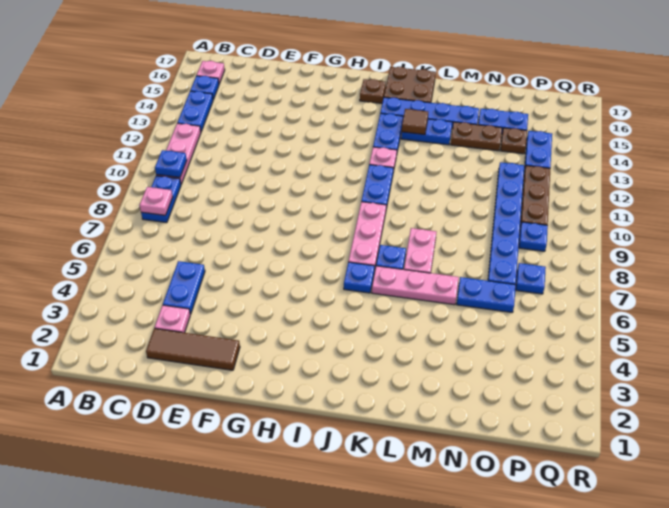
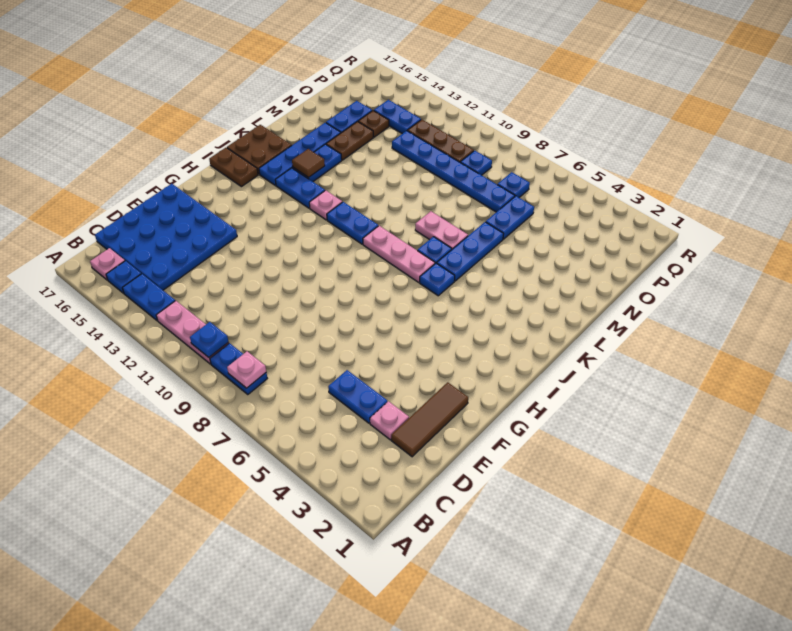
none -> blue 4x4 plate [95,184,237,290]
brown 1x1 plate [360,79,386,103] -> brown 1x2 plate [209,148,258,187]
pink 1x3 plate [372,266,459,305] -> blue 1x3 plate [437,222,503,281]

